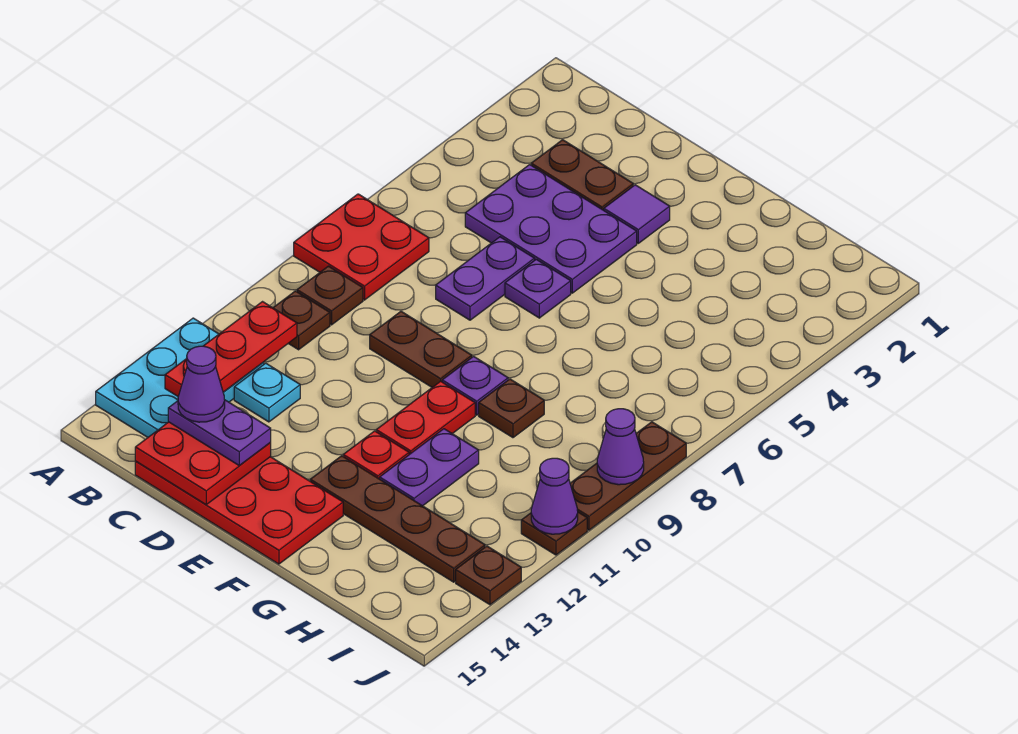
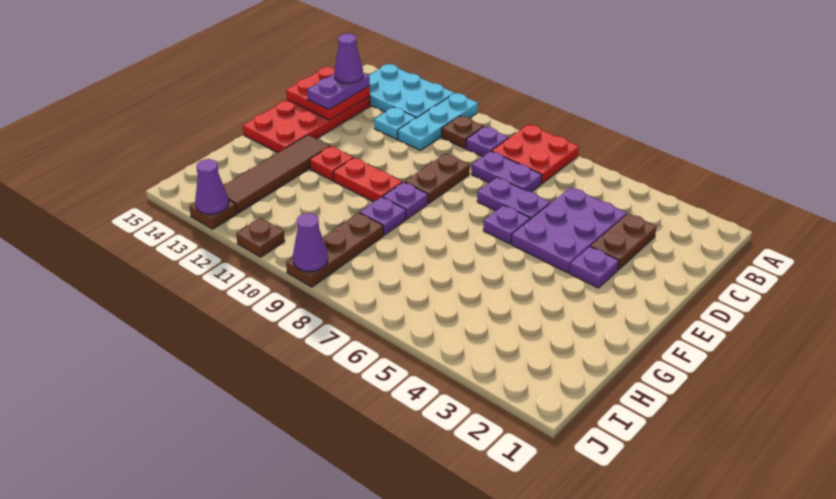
none -> cyan 1x3 plate [398,93,478,151]
brown 1x1 plate [297,266,363,325] -> purple 1x1 plate [466,127,509,157]
red 1x3 plate [165,302,297,396] -> none
purple 1x1 tile [604,185,670,243] -> purple 1x1 plate [570,247,619,288]
brown 1x4 plate [310,456,485,582] -> brown 1x4 tile [224,135,330,213]
brown 1x1 plate [479,379,544,438] -> purple 1x1 plate [360,197,406,235]
purple 1x2 plate [380,429,479,506] -> purple 1x2 plate moved to [471,151,542,192]
brown 1x3 plate [570,422,686,530] -> brown 1x3 plate turned to [286,213,383,287]
purple 1x1 cone [531,458,578,534] -> purple 1x1 cone moved to [195,159,229,214]

